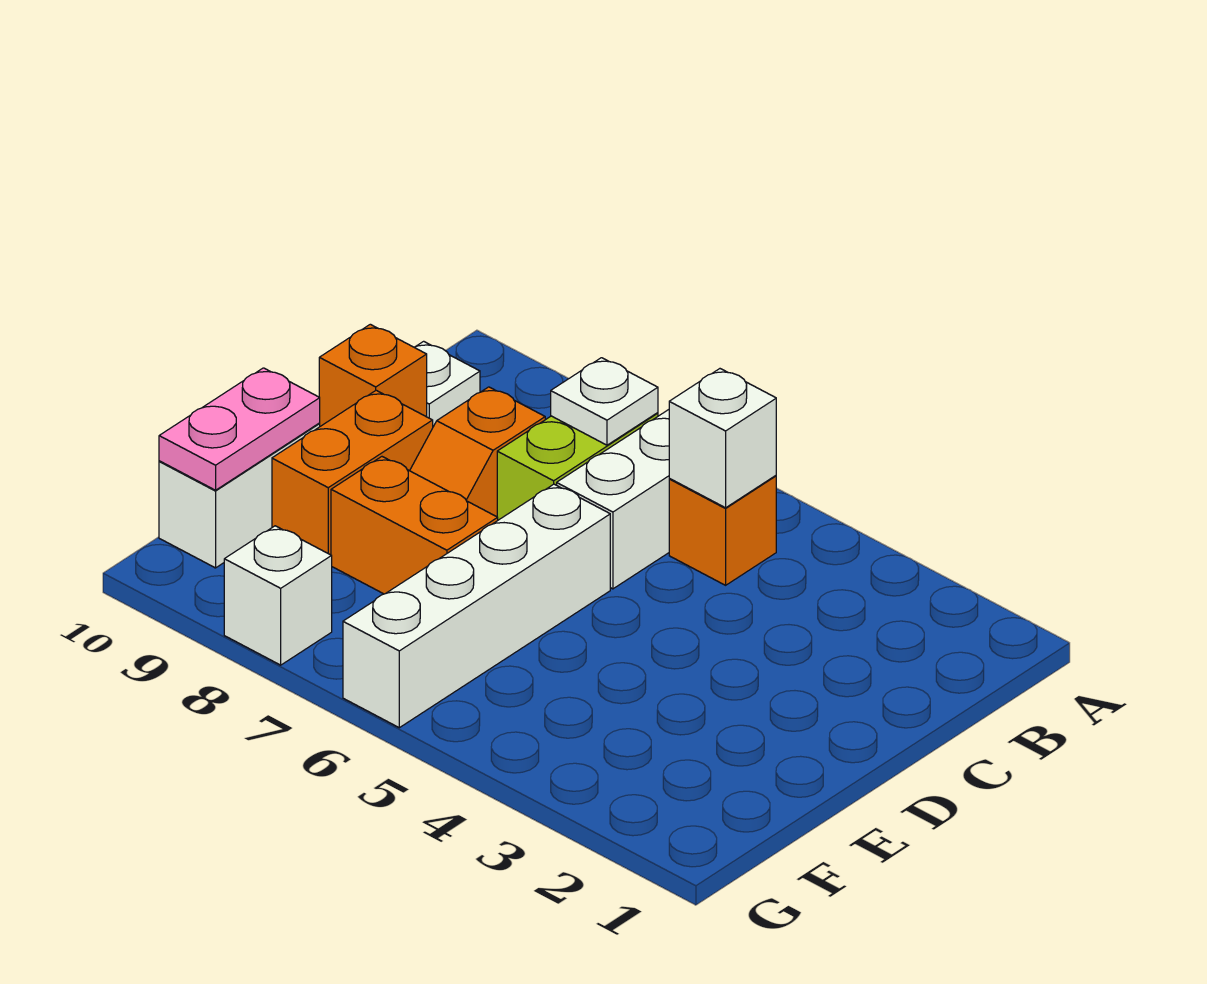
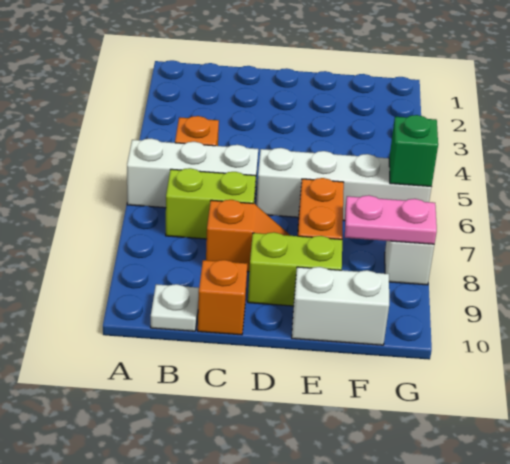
white 1x1 brick [669,369,776,508] -> none
white 1x1 plate [551,358,658,445] -> none
orange 1x2 brick [272,390,433,555] -> lime 1x2 brick [248,232,342,306]
pink 1x2 plate [159,368,320,490] -> pink 1x2 plate moved to [345,195,437,244]
none -> green 1x1 brick [389,115,438,187]

